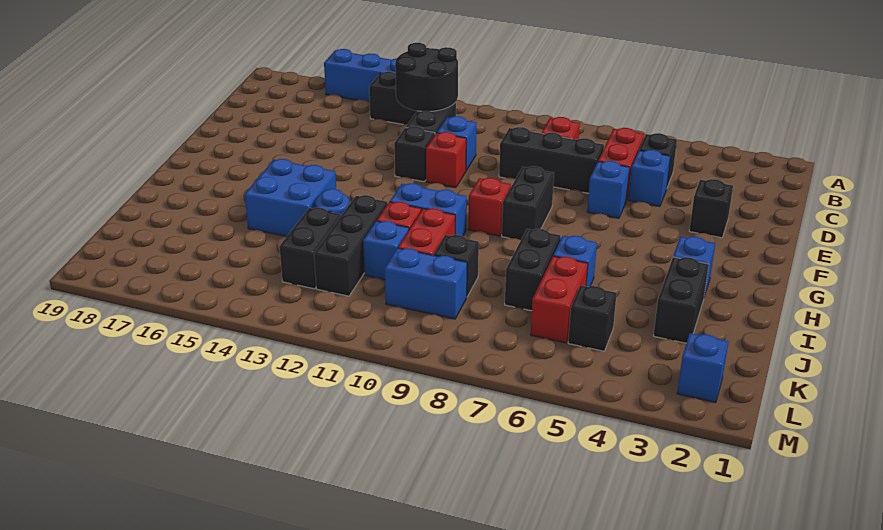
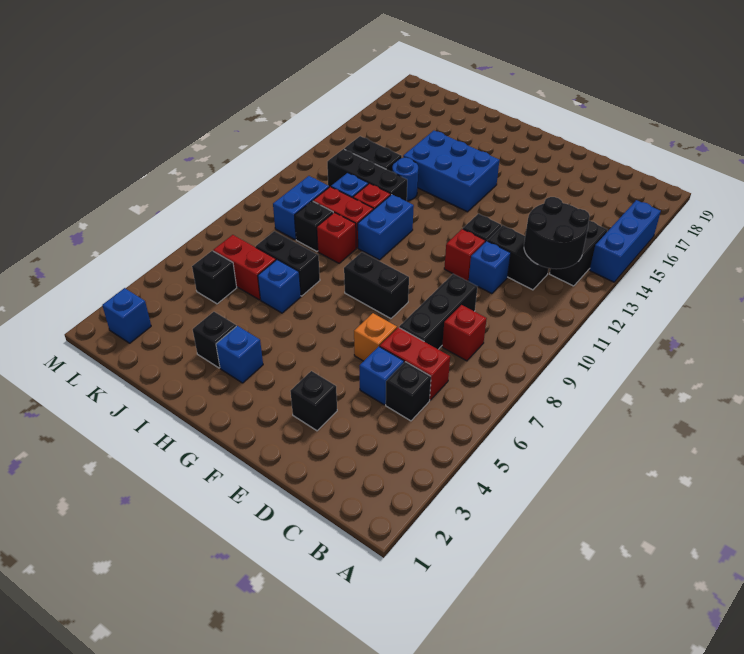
blue 1x1 brick [587,161,630,218] -> orange 1x1 brick [354,313,397,361]
red 1x1 brick [468,178,511,236] -> red 1x1 brick moved to [317,212,356,263]
blue 2x2 brick [245,159,336,237] -> blue 2x3 brick [403,131,499,212]
black 1x2 brick [653,257,709,343] -> black 1x1 brick [193,312,236,368]

